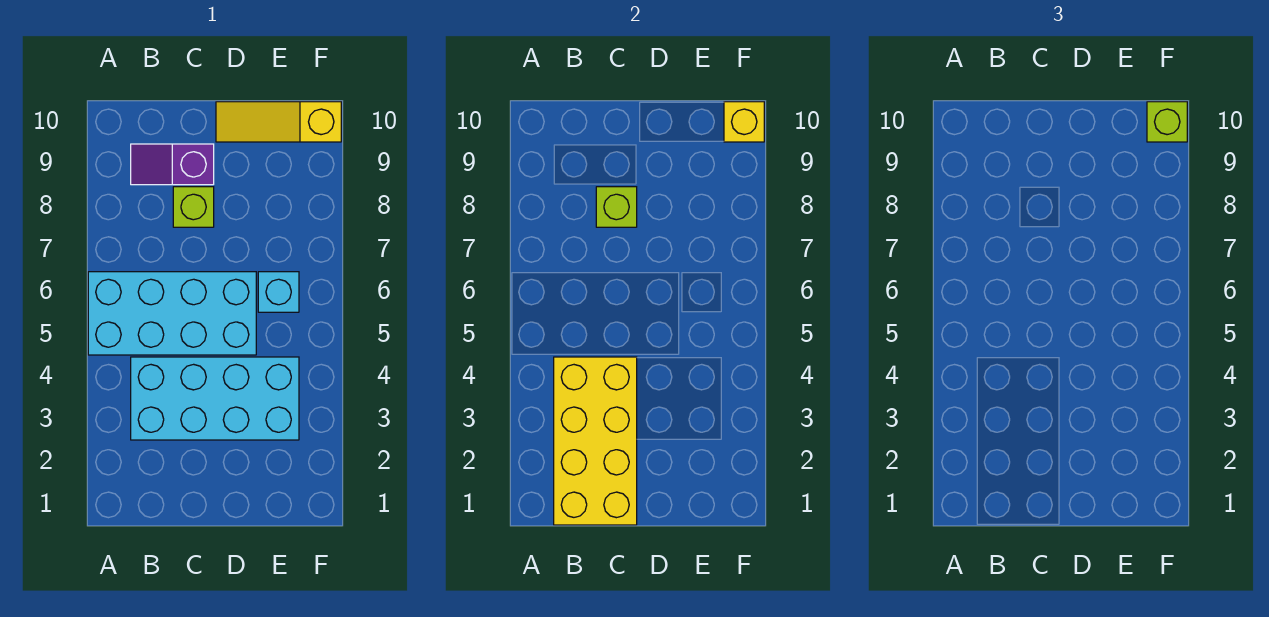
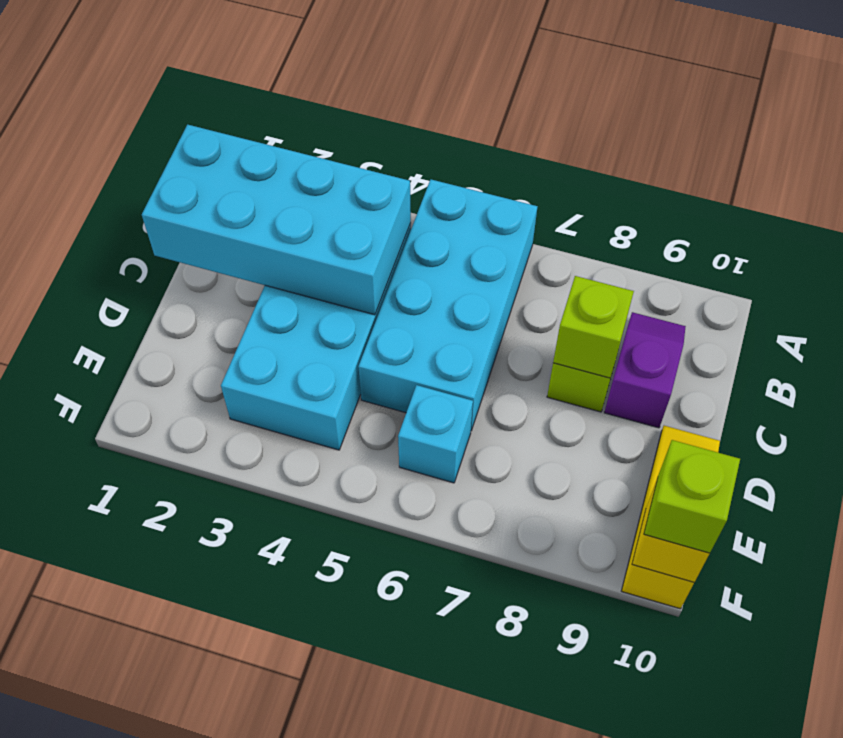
yellow 2x4 brick [554,357,637,525] -> cyan 2x4 brick [142,125,411,315]

